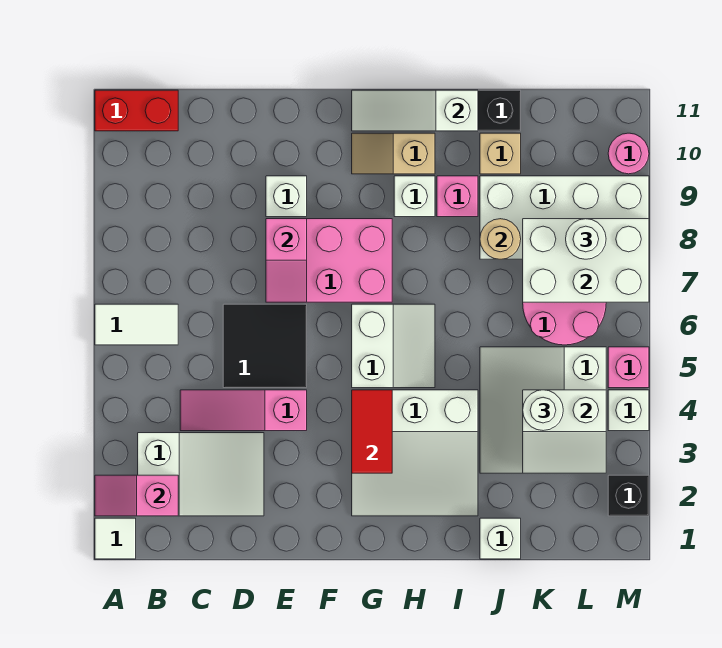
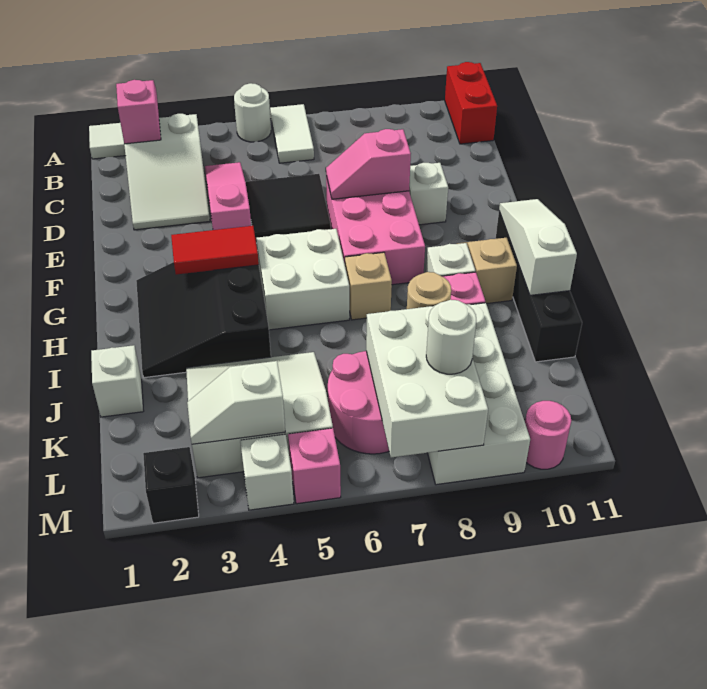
white 3x3 slope [352,390,478,516] -> black 3x3 slope [136,262,271,378]
white 2x2 slope [352,304,435,388] -> white 2x2 brick [256,229,349,330]
tan 1x1 brick [480,133,521,174] -> tan 1x1 brick moved to [345,252,392,320]
white 2x2 slope [523,390,606,473] -> white 1x2 slope [187,361,285,444]
white 1x1 round brick [523,390,563,431] -> white 1x1 round brick moved to [234,83,271,142]

